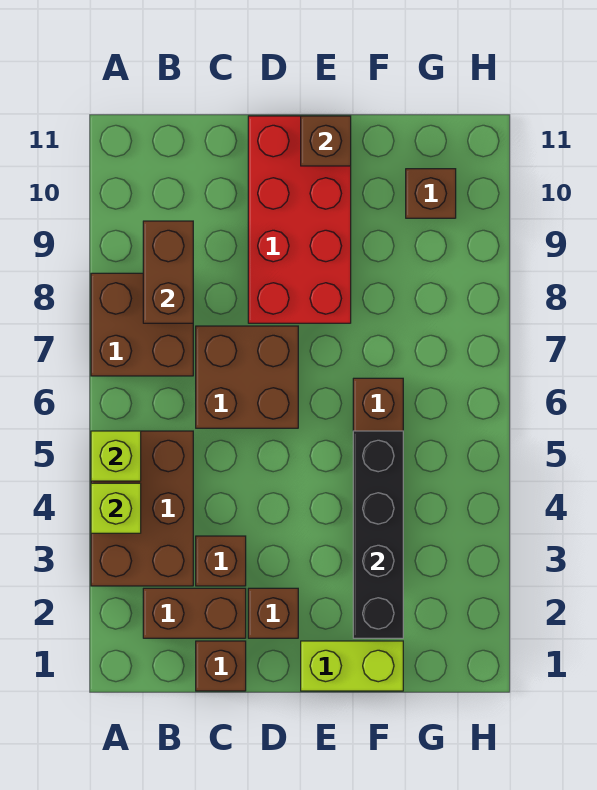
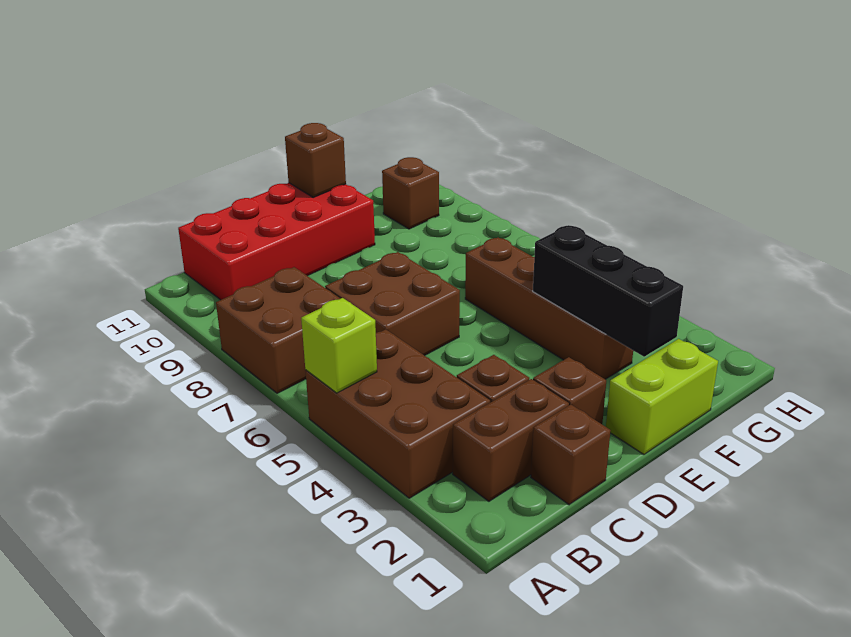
lime 1x1 brick [91,483,141,533] -> none
brown 1x2 brick [143,221,193,323] -> none
red 2x4 brick [248,116,351,323] -> red 2x4 brick turned to [178,183,375,300]
black 1x4 brick [353,431,403,638] -> black 1x3 brick [533,225,683,357]

